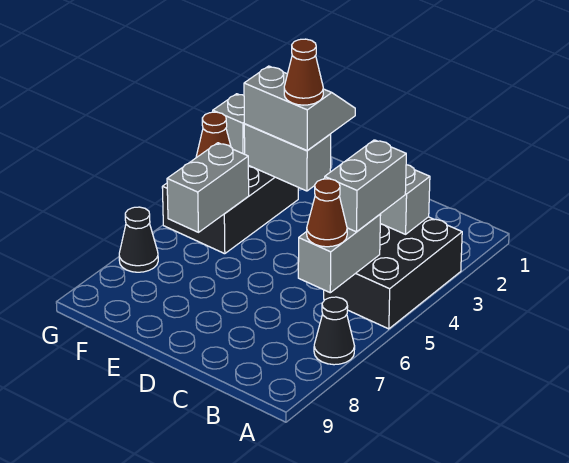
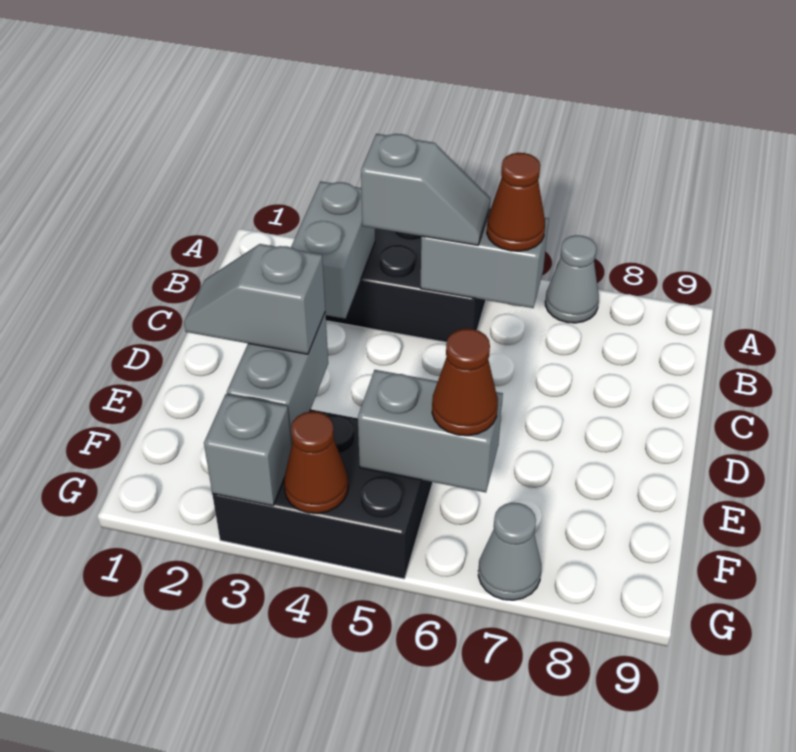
black 1x1 cone [314,297,355,365] -> grey 1x1 cone [545,235,599,323]
grey 1x2 brick [325,140,406,232] -> grey 1x2 slope [361,134,490,245]
grey 2x2 slope [244,66,355,151] -> grey 1x2 slope [184,244,325,354]
brown 1x1 cone [284,39,323,105] -> brown 1x1 cone moved to [432,329,498,436]
black 1x1 cone [119,207,158,272] -> grey 1x1 cone [478,503,541,600]

